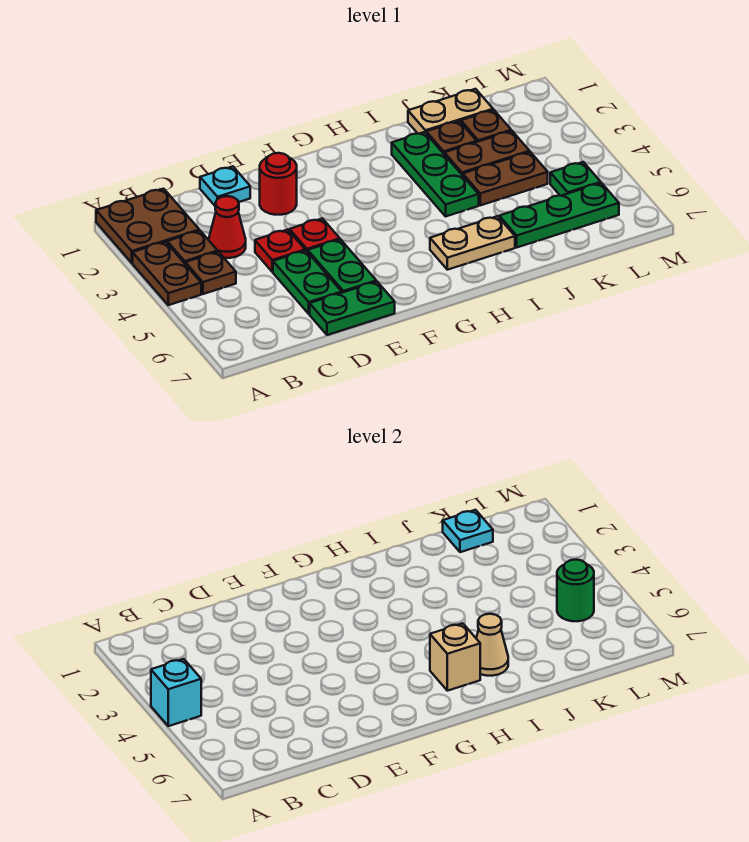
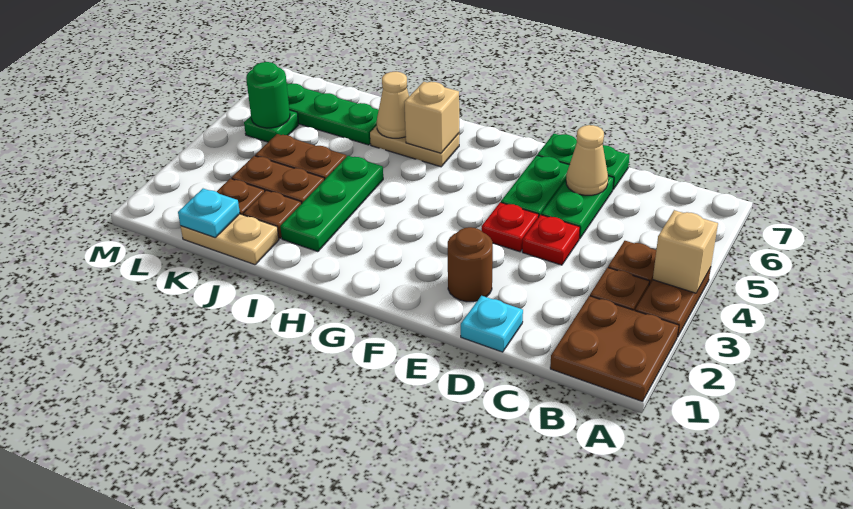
cyan 1x1 brick [151,659,201,726] -> tan 1x1 brick [653,210,718,293]
red 1x1 cone [209,196,246,258] -> none
none -> tan 1x1 cone [566,125,608,195]
red 1x1 round brick [260,153,297,215] -> brown 1x1 round brick [448,227,493,302]

